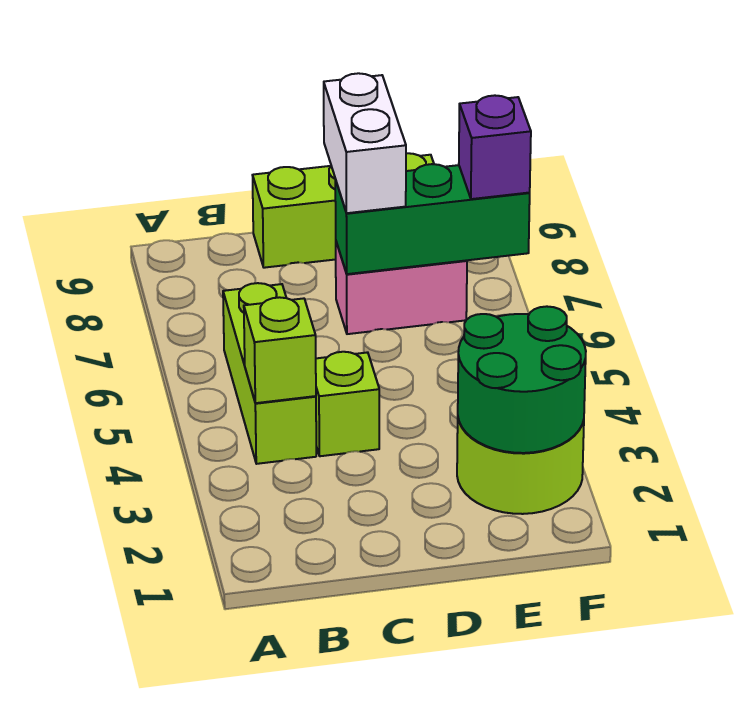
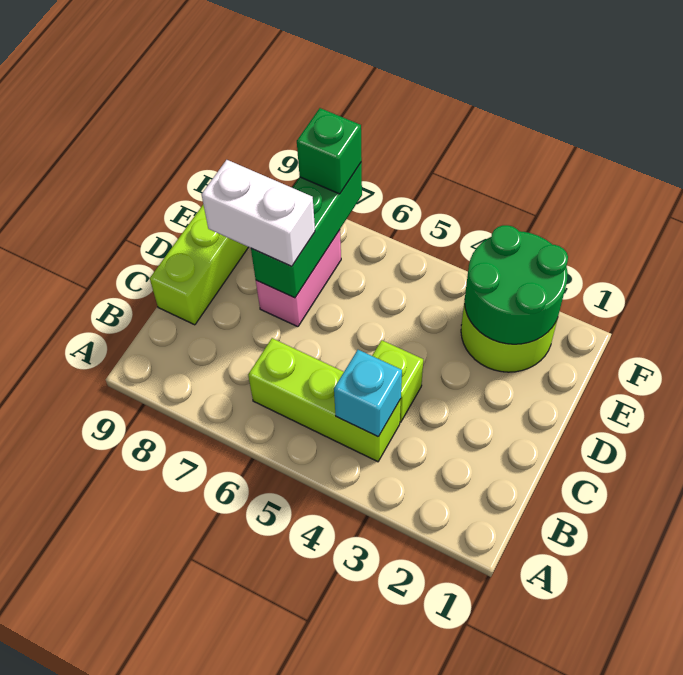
lime 1x1 brick [244,297,316,403] -> cyan 1x1 brick [334,350,402,437]
purple 1x1 brick [459,95,531,199] -> green 1x1 brick [297,108,362,194]

